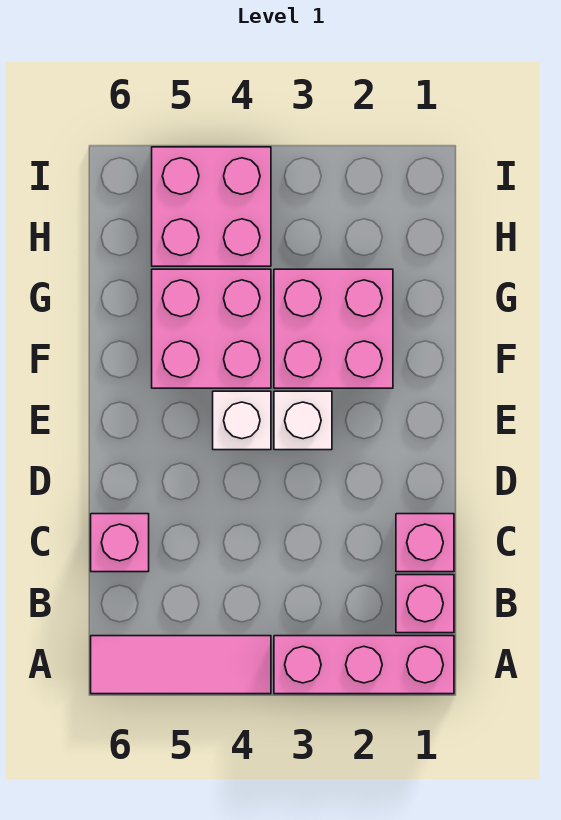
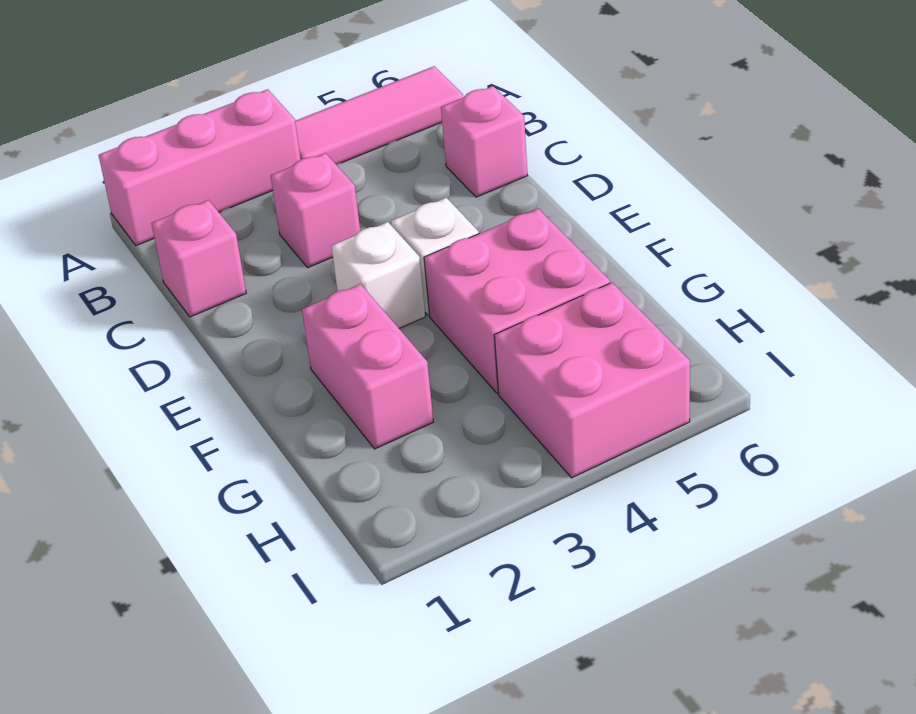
pink 1x1 brick [396,575,454,633] -> pink 1x1 brick moved to [271,153,360,267]
pink 2x2 brick [274,269,393,388] -> pink 1x2 brick [302,284,433,449]

